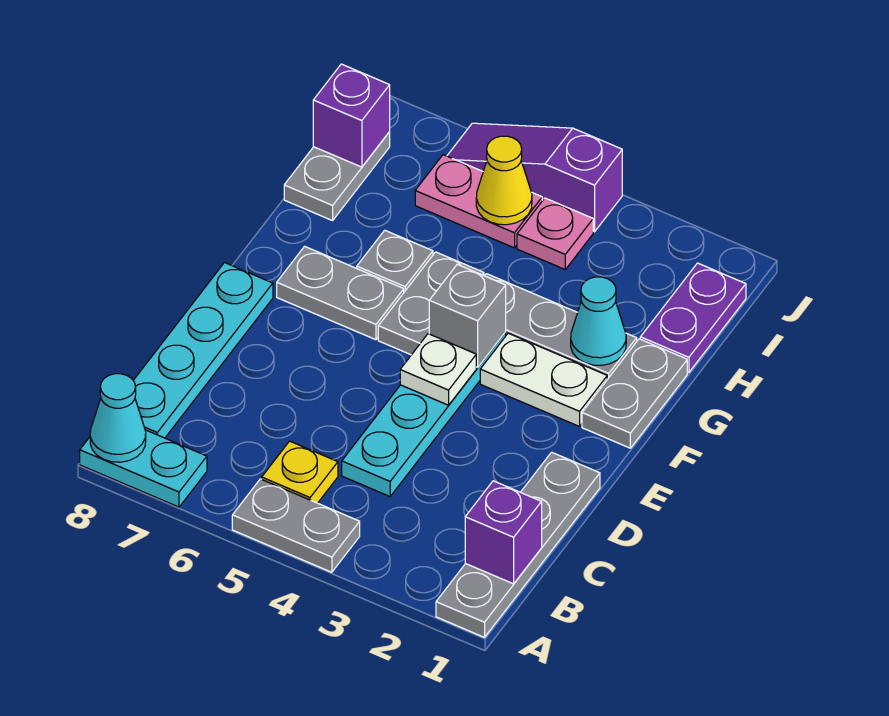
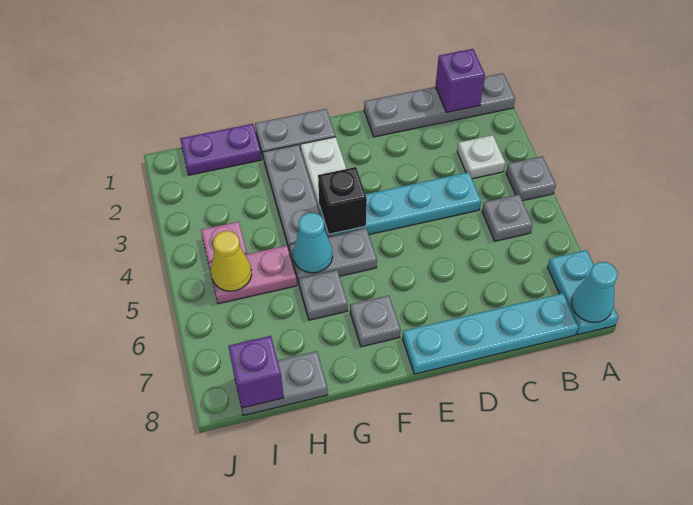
grey 1x2 plate [232,479,360,572] -> grey 1x1 plate [506,156,556,201]
yellow 1x1 plate [262,441,338,503] -> grey 1x1 plate [482,195,533,241]
white 1x1 plate [400,334,476,405] -> white 1x1 plate moved to [457,135,505,179]
grey 1x1 brick [429,264,506,367] -> black 1x1 brick [318,167,367,234]
grey 1x2 plate [277,246,404,340] -> grey 1x1 plate [350,295,400,347]
cyan 1x1 cone [571,277,626,365] -> cyan 1x1 cone moved to [293,213,333,273]
pink 1x2 plate [415,155,542,248] -> pink 1x2 plate turned to [209,246,297,304]
purple 1x3 slope [447,123,622,232] -> none

